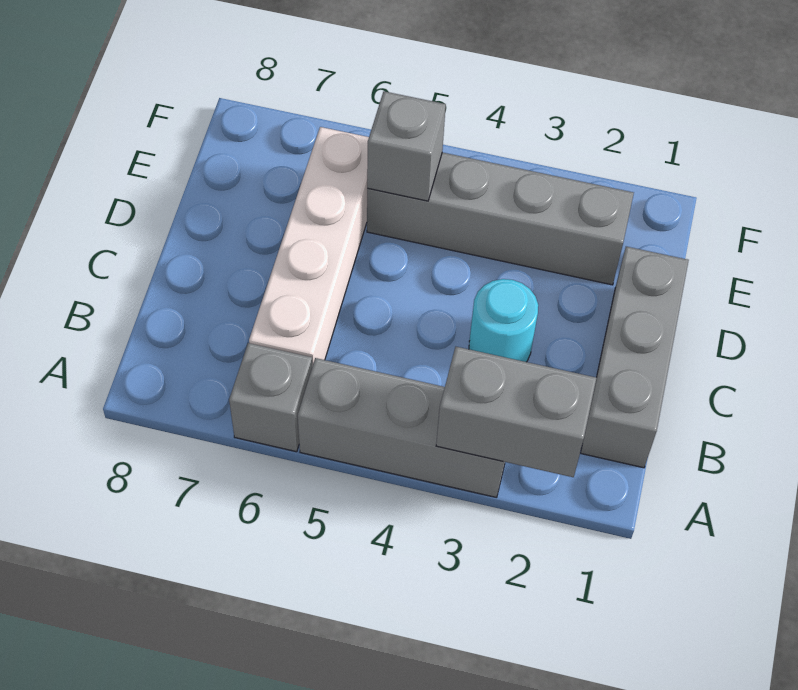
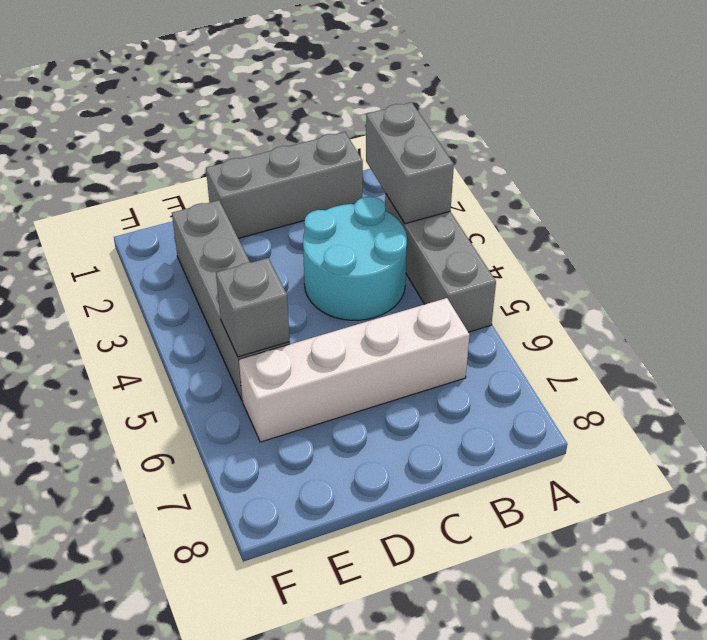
grey 1x1 brick [229,343,312,452] -> none
cyan 1x1 round brick [469,279,538,362] -> cyan 2x2 round brick [303,197,407,320]

